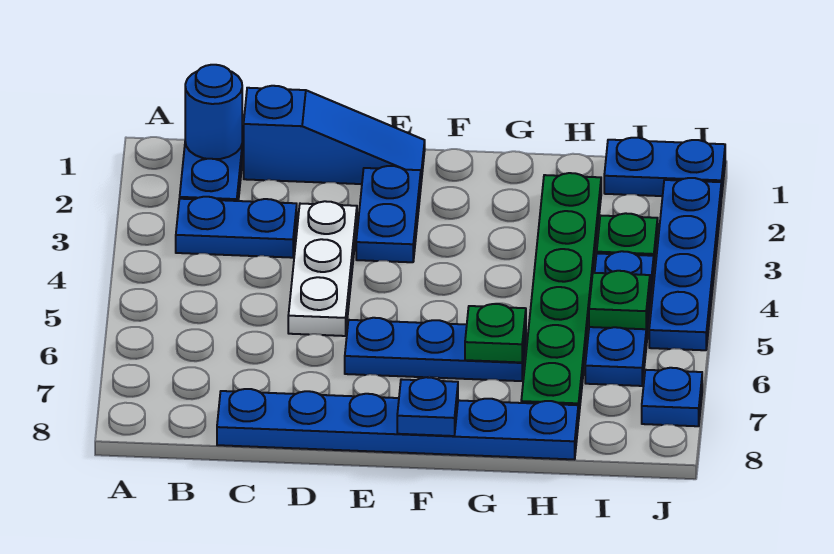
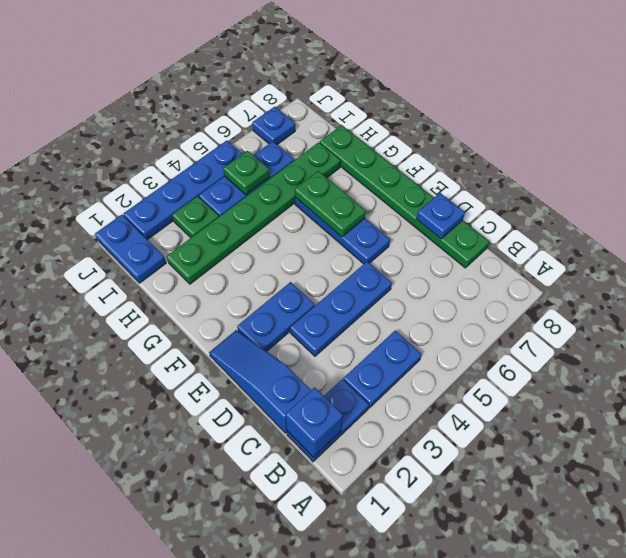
blue 1x1 round brick [185,65,242,159] -> blue 1x1 brick [286,388,343,457]
blue 1x2 plate [176,197,297,258] -> blue 1x2 plate turned to [343,330,422,408]
blue 1x6 plate [217,389,578,459] -> green 1x6 plate [320,125,489,268]
white 1x3 plate [288,201,357,336] -> blue 1x3 plate [290,262,392,356]
blue 1x1 plate [397,377,458,436] -> blue 1x1 plate moved to [416,193,465,239]
green 1x1 plate [465,304,526,362] -> green 1x2 plate [295,171,366,237]

